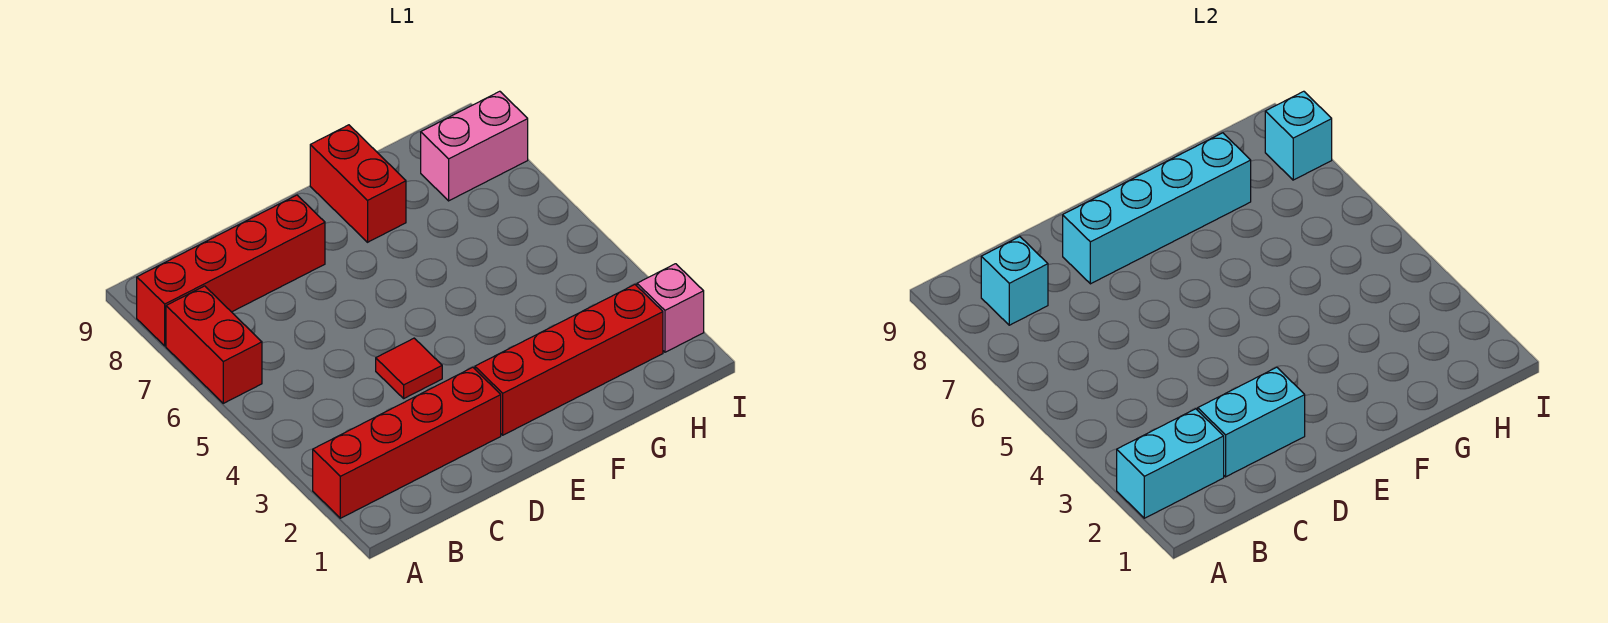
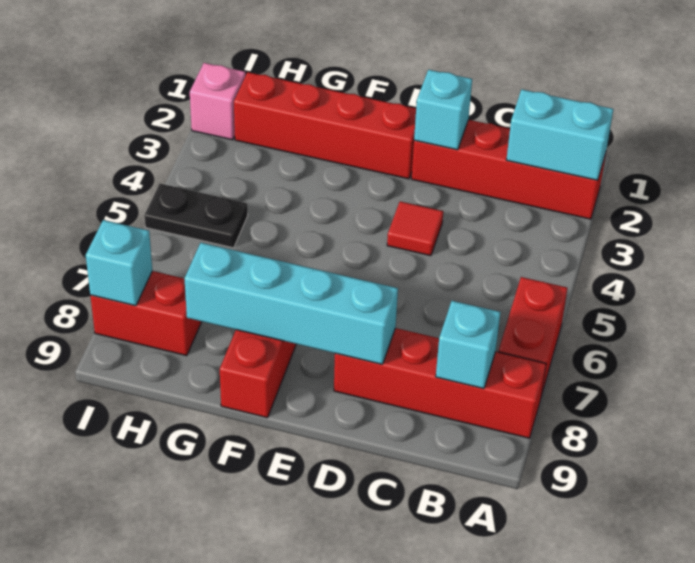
cyan 1x2 brick [1198,367,1305,477] -> cyan 1x1 brick [414,70,472,150]
none -> black 1x2 plate [144,184,248,248]
pink 1x2 brick [421,91,528,201] -> red 1x2 brick [90,271,202,356]

